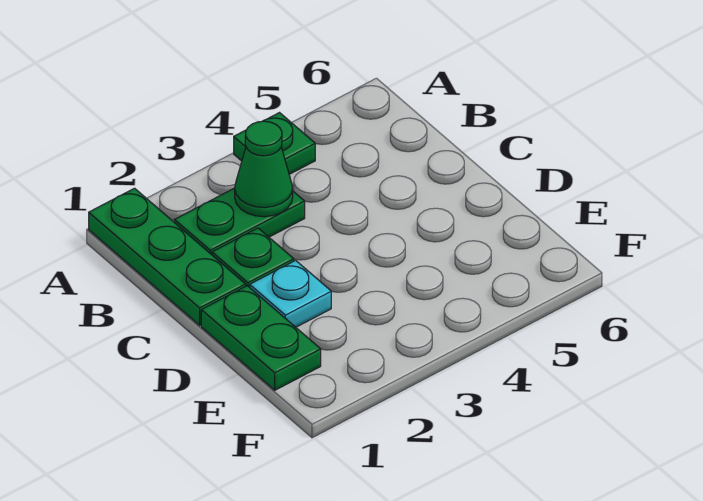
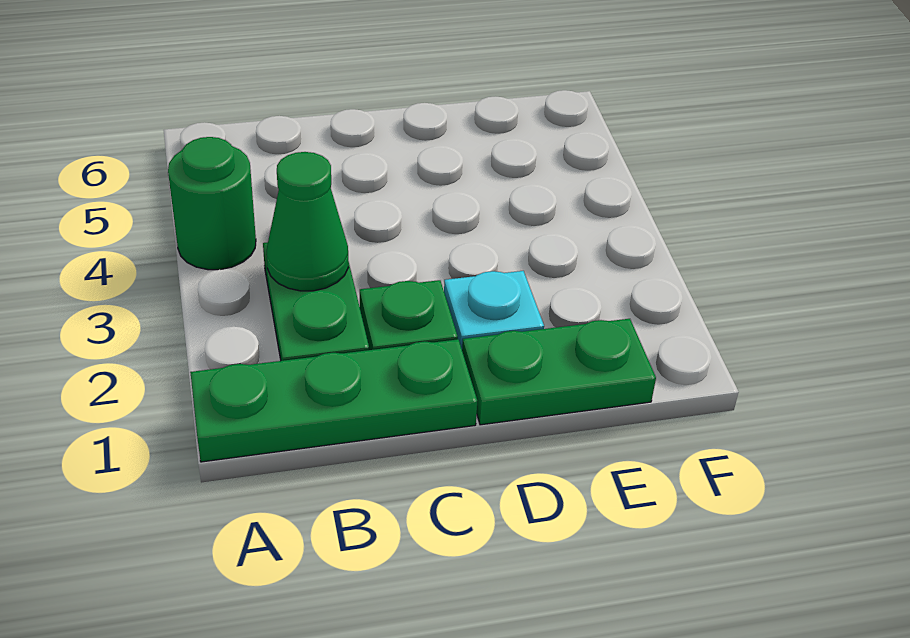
green 1x1 plate [234,113,315,174] -> green 1x1 round brick [168,137,256,270]

